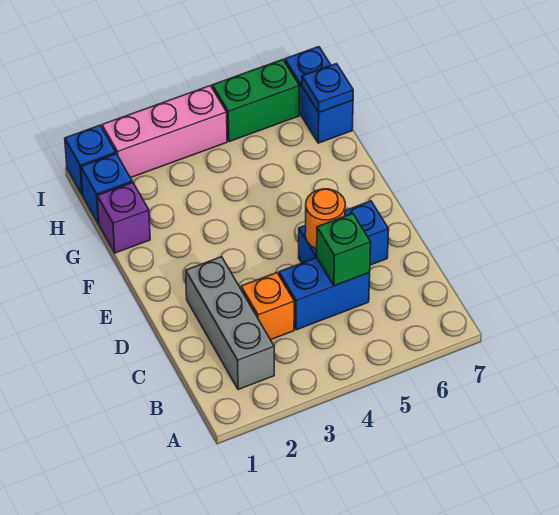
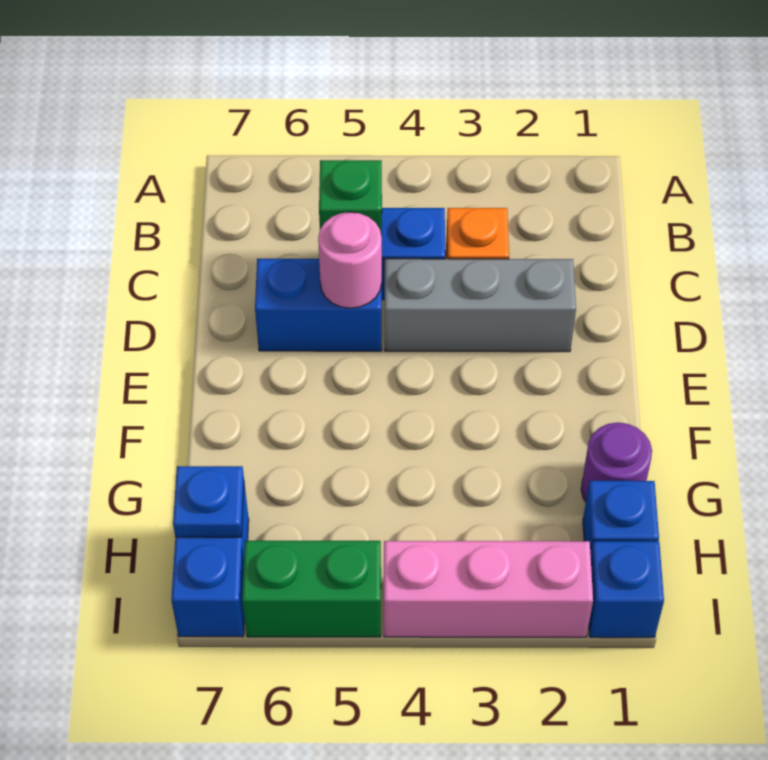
grey 1x3 brick [186,257,274,390] -> grey 1x3 brick turned to [385,259,576,352]
orange 1x1 round brick [305,189,345,249] -> pink 1x1 round brick [318,212,382,308]
purple 1x1 brick [97,182,150,253] -> purple 1x1 round brick [581,423,652,502]

